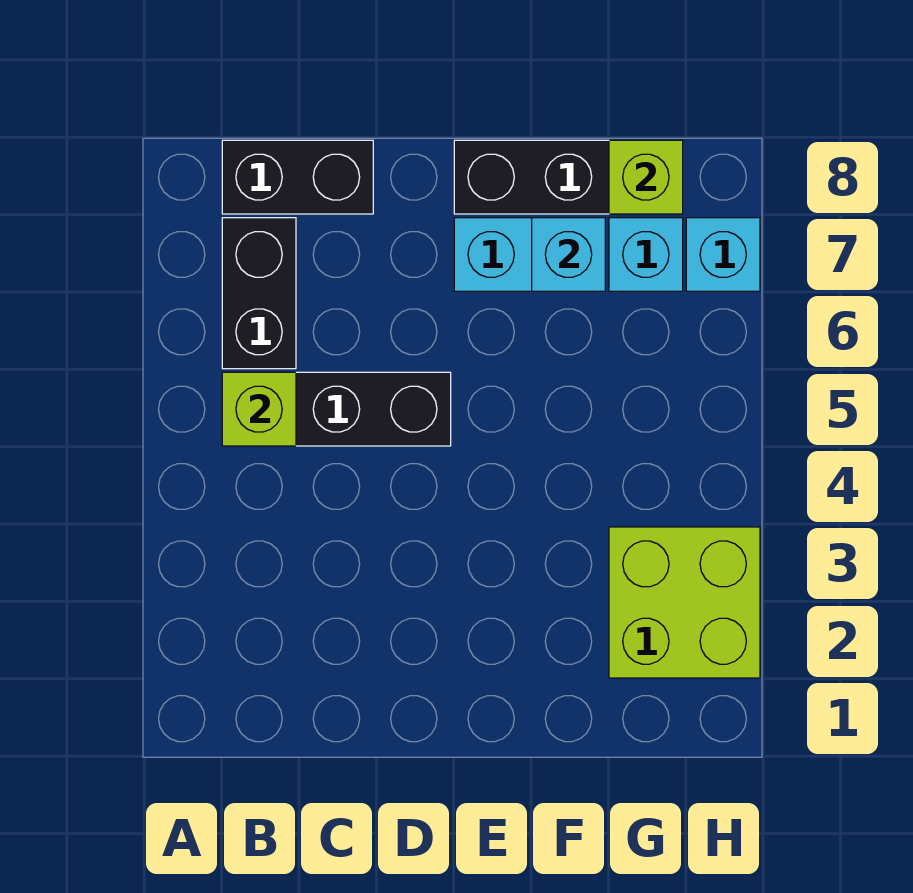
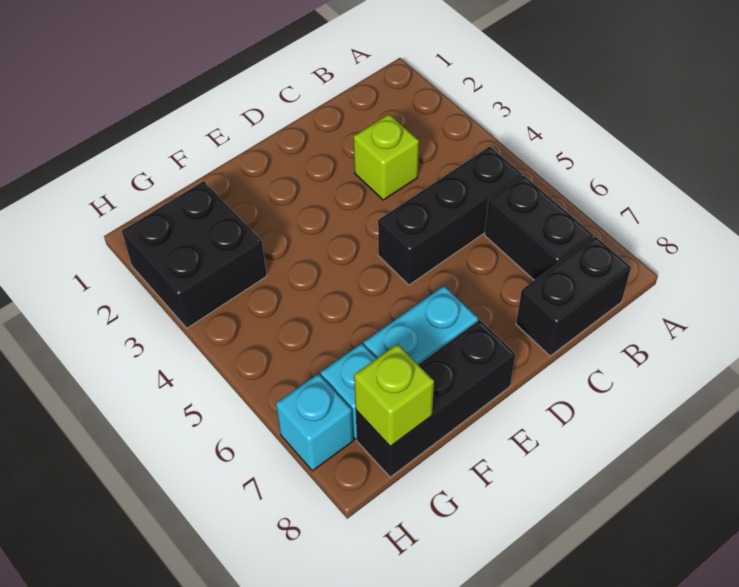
lime 1x1 brick [222,372,296,446] -> lime 1x1 brick moved to [353,114,419,200]
cyan 1x1 brick [532,218,605,291] -> none
lime 2x2 brick [609,527,760,678] -> black 2x2 brick [122,181,267,328]

